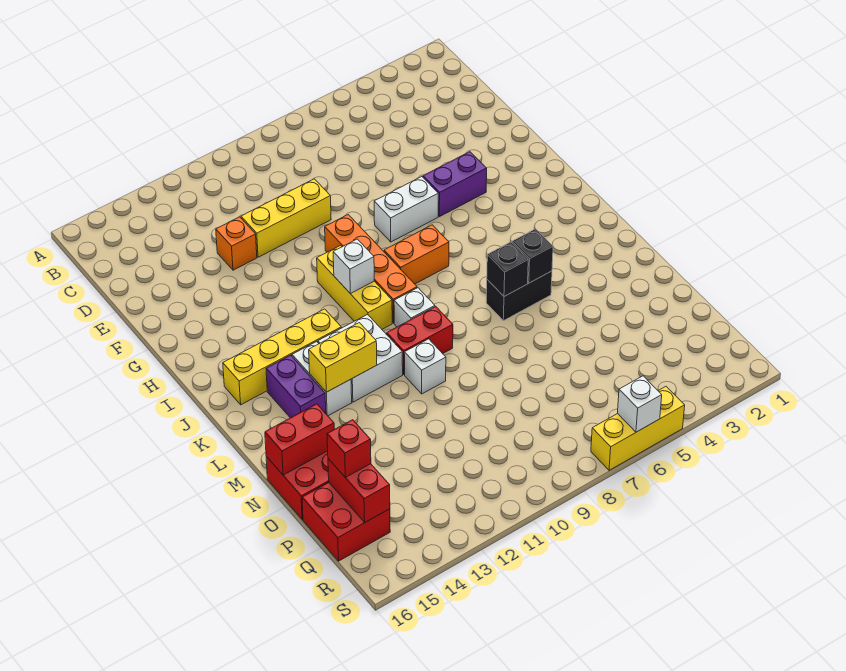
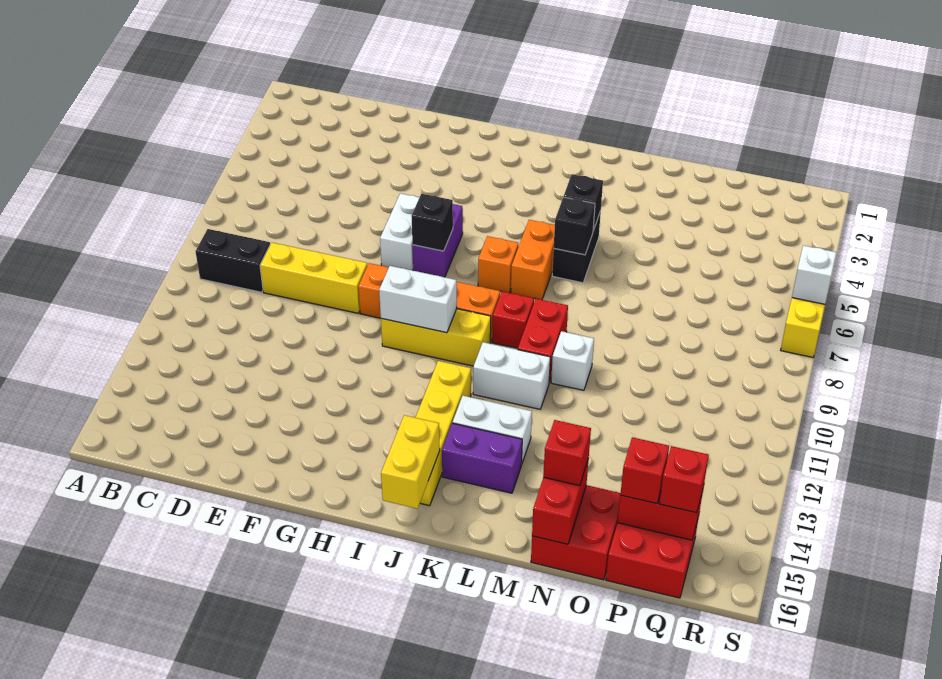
none -> black 1x2 brick [196,229,270,292]
yellow 1x3 brick [241,179,331,257] -> yellow 1x3 brick turned to [260,242,367,313]
orange 1x1 brick [216,217,257,270] -> orange 1x1 brick moved to [478,236,518,293]
purple 1x2 brick [423,152,487,217] -> purple 1x2 brick moved to [413,204,463,277]
none -> black 1x1 brick [411,194,453,251]
orange 1x2 brick [384,225,449,284] -> orange 1x2 brick moved to [511,220,555,300]
white 1x1 brick [333,239,374,294] -> white 1x2 brick [379,266,457,333]
white 1x1 brick [394,288,435,327] -> red 1x1 brick [492,291,534,348]
white 2x2 brick [318,315,403,402] -> white 1x2 brick [473,342,550,409]
yellow 1x2 brick [309,323,377,392] -> yellow 1x2 brick moved to [381,415,440,509]
none -> red 1x1 brick [543,420,591,486]
none -> red 1x1 brick [659,446,709,513]

